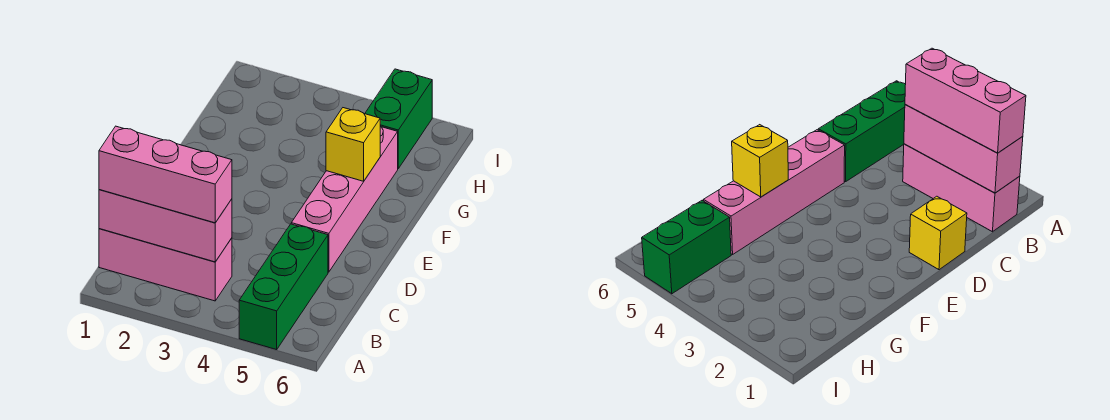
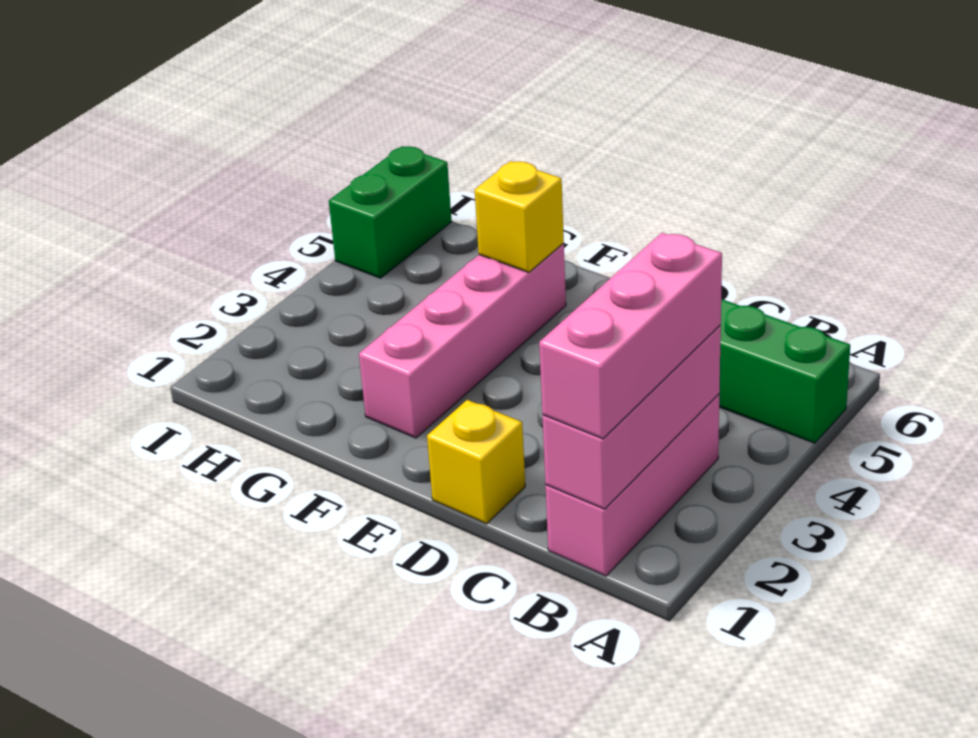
pink 1x4 brick [291,126,398,272] -> pink 1x4 brick turned to [359,243,566,438]
green 1x2 brick [365,69,432,168] -> green 1x2 brick turned to [329,146,452,278]

